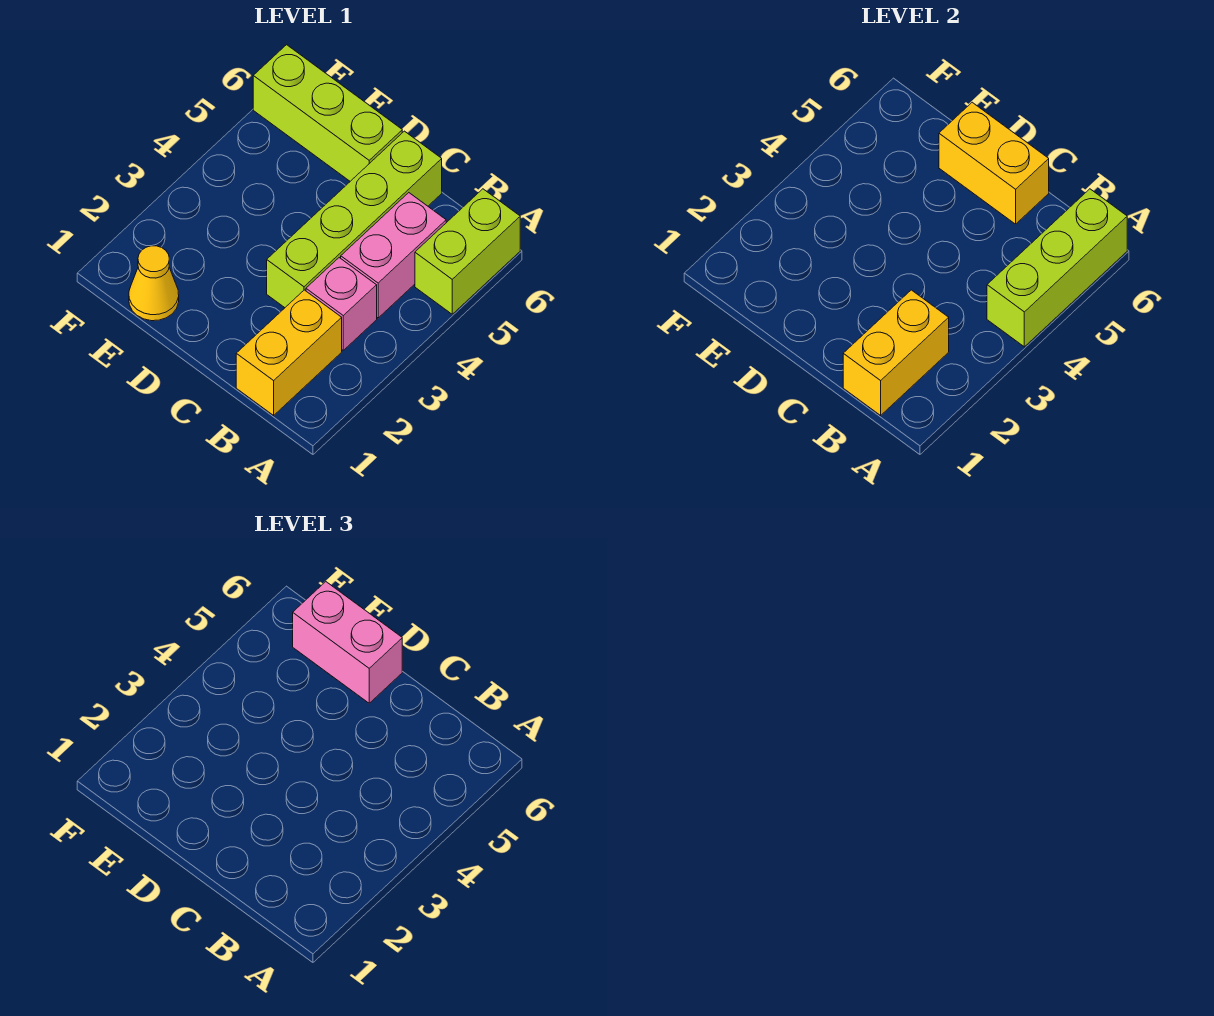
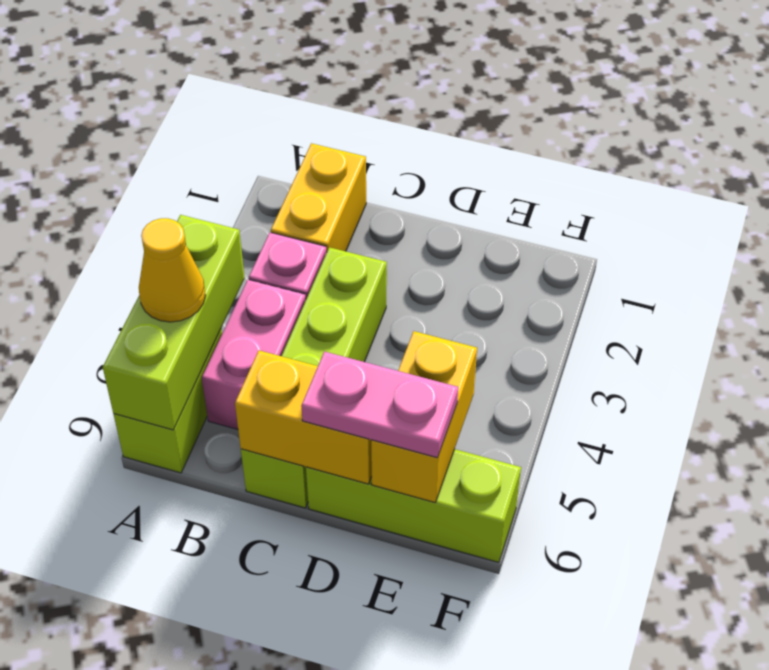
yellow 1x2 brick [843,290,949,415] -> yellow 1x2 brick moved to [371,331,477,502]
pink 1x2 brick [293,582,402,703] -> pink 1x2 plate [301,351,458,458]
yellow 1x1 cone [129,246,179,321] -> yellow 1x1 cone moved to [139,218,206,322]

